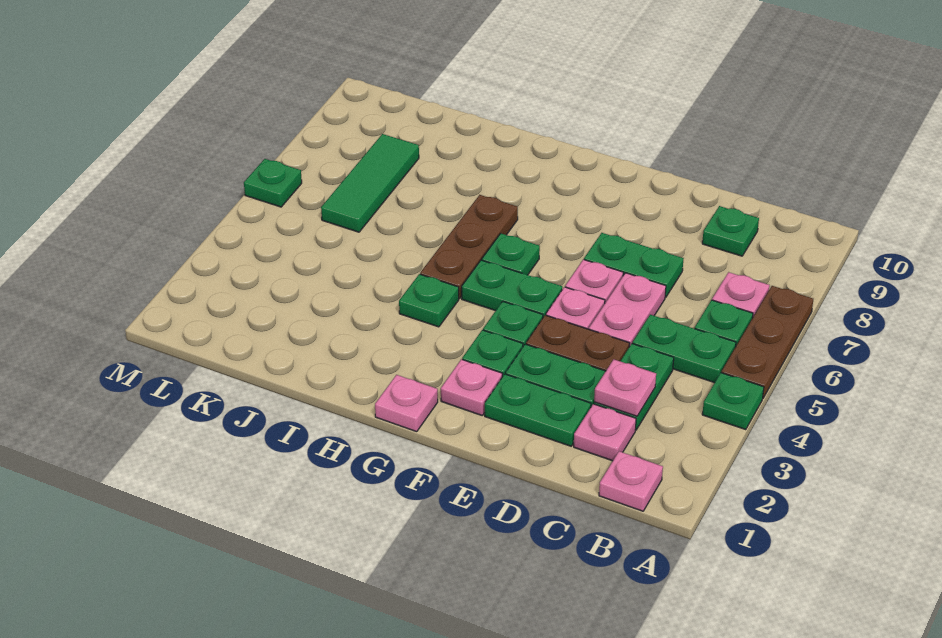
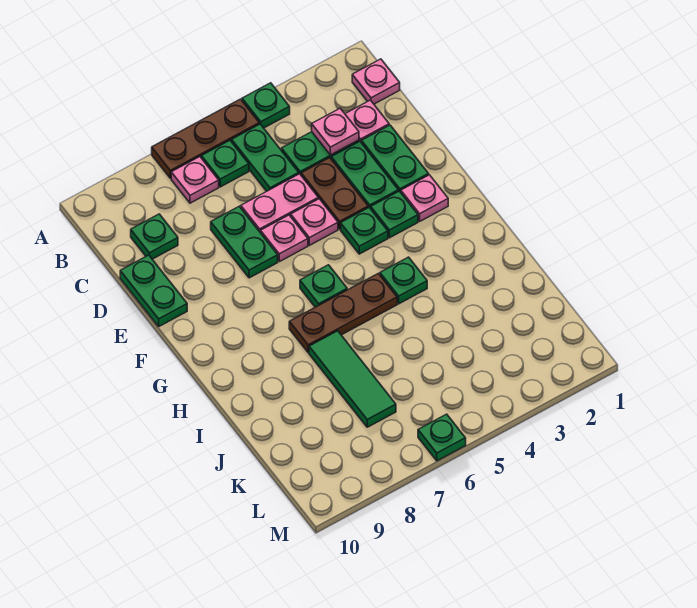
green 1x2 plate [462,260,562,317] -> green 1x2 plate moved to [120,255,187,326]
pink 1x1 plate [375,375,438,432] -> none
green 1x3 tile [321,134,419,232] -> green 1x3 tile turned to [309,331,396,427]

